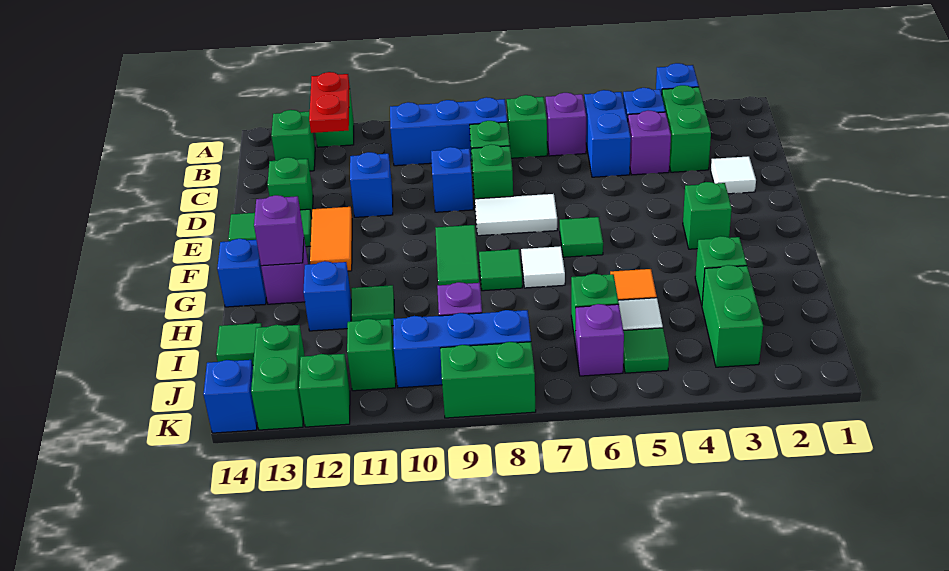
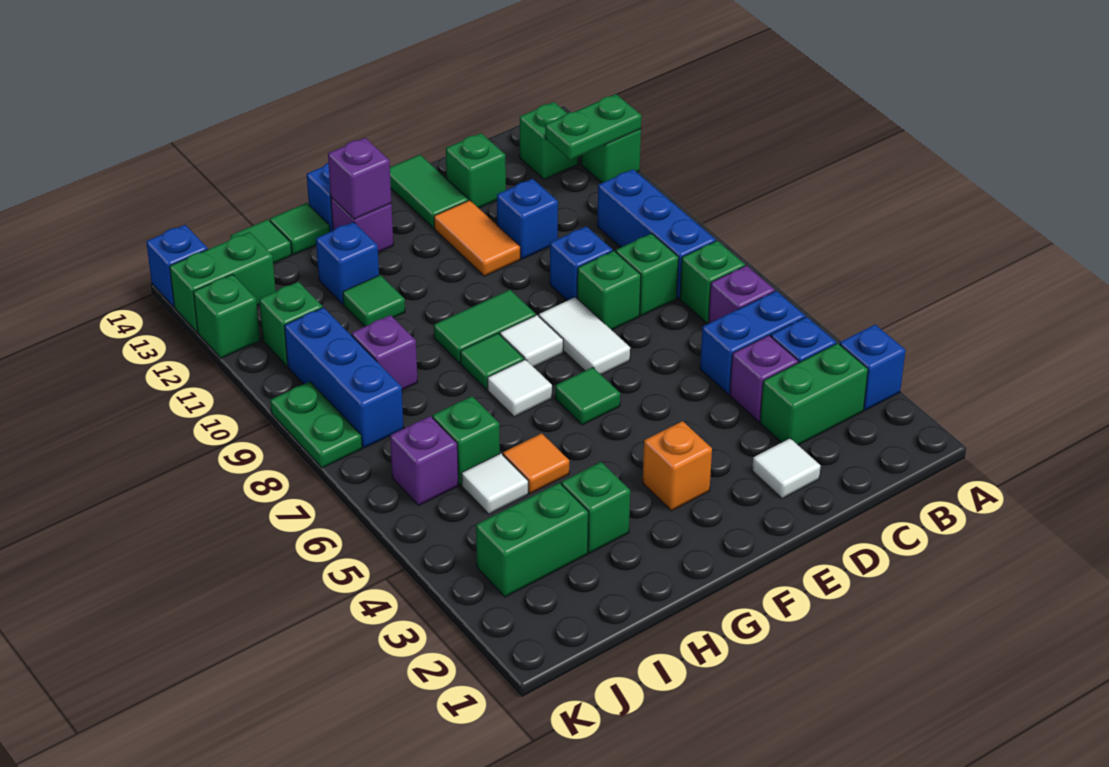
red 1x2 plate [309,72,350,133] -> green 1x2 plate [545,94,641,160]
orange 1x2 tile [310,207,352,271] -> orange 1x2 tile turned to [434,200,520,276]
green 1x1 brick [683,182,732,249] -> orange 1x1 brick [643,421,712,511]
none -> white 1x1 tile [500,315,563,367]
green 1x1 tile [623,328,669,373] -> green 1x1 tile moved to [270,203,330,255]
green 1x2 brick [440,342,536,418] -> green 1x2 plate [270,382,362,468]

